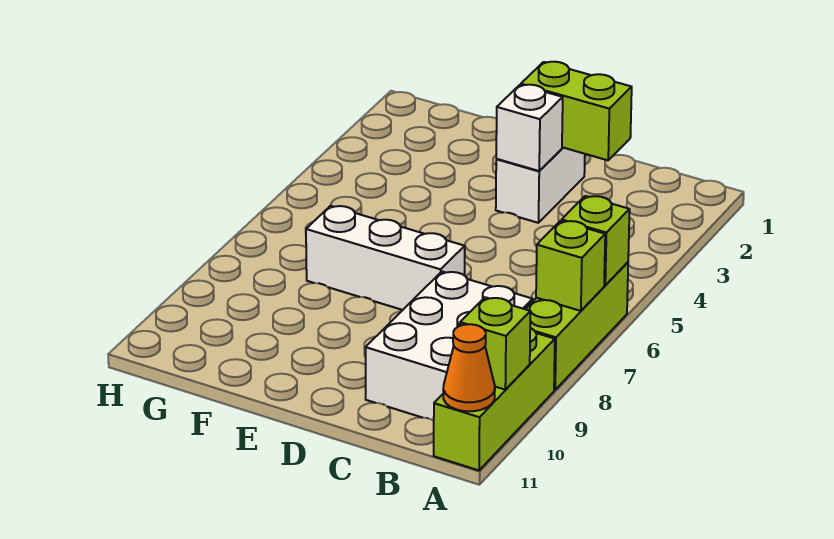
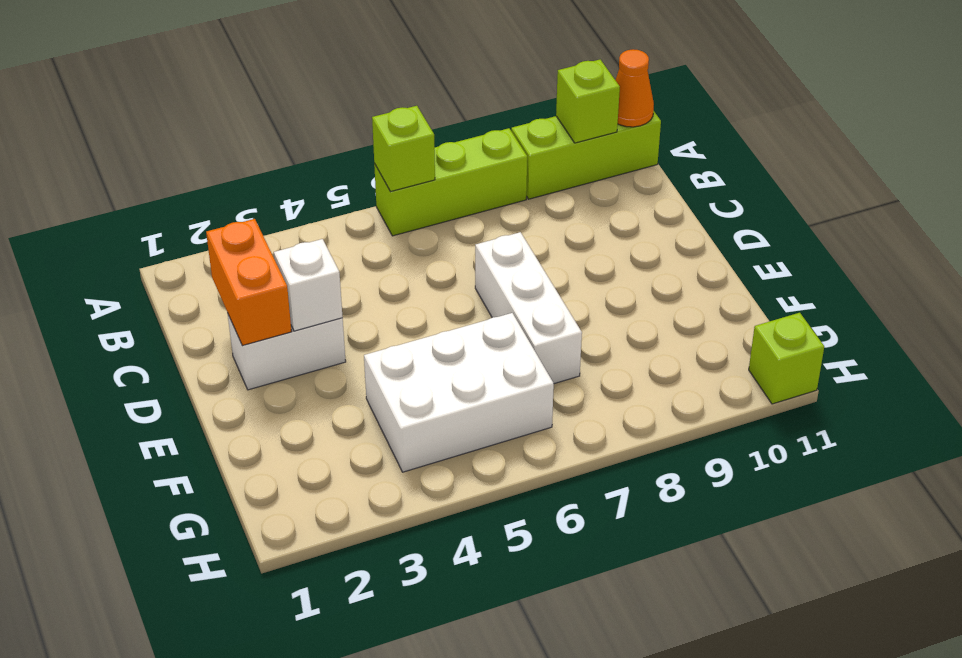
lime 1x1 brick [536,221,605,311] -> lime 1x1 brick moved to [749,313,824,404]
white 2x3 brick [365,272,533,421] -> white 2x3 brick moved to [364,313,554,472]
lime 1x2 brick [521,62,632,160] -> orange 1x2 brick [206,219,292,346]

